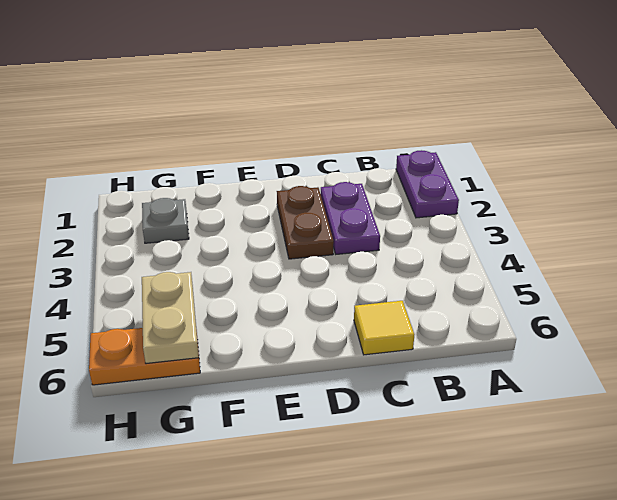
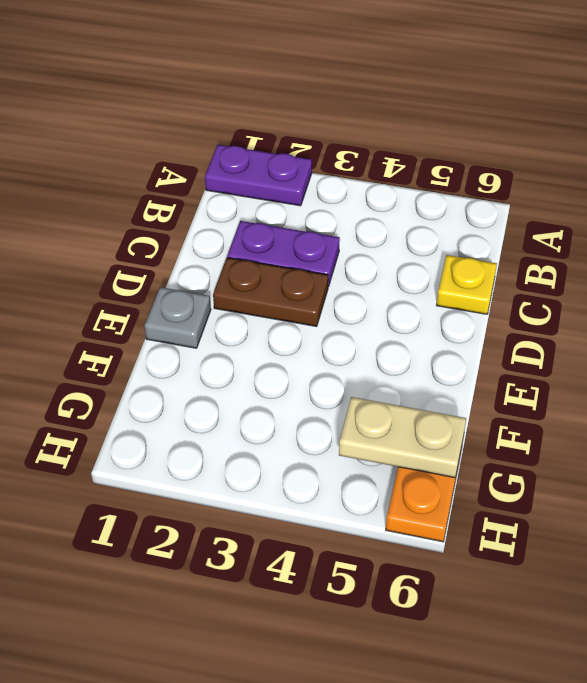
yellow 1x1 tile [354,301,414,355] -> yellow 1x1 plate [437,255,497,314]
grey 1x1 plate [142,198,189,243] -> grey 1x1 plate moved to [144,287,211,348]

